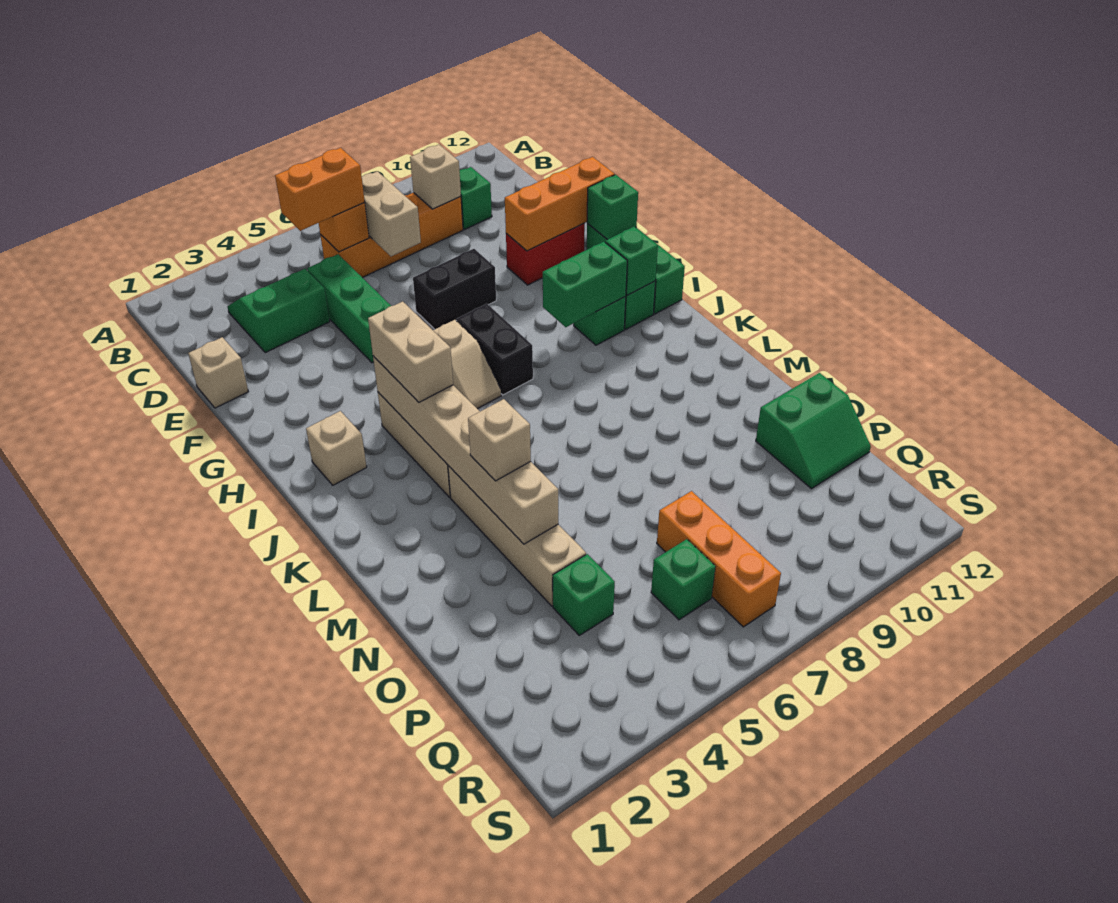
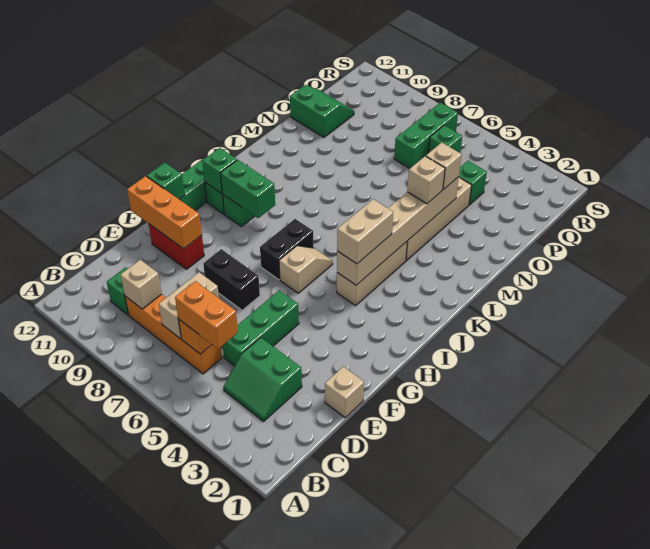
tan 1x1 brick [306,411,367,485] -> tan 1x1 brick moved to [426,142,462,190]
orange 1x3 brick [657,491,781,627] -> green 1x3 brick [394,103,458,168]

